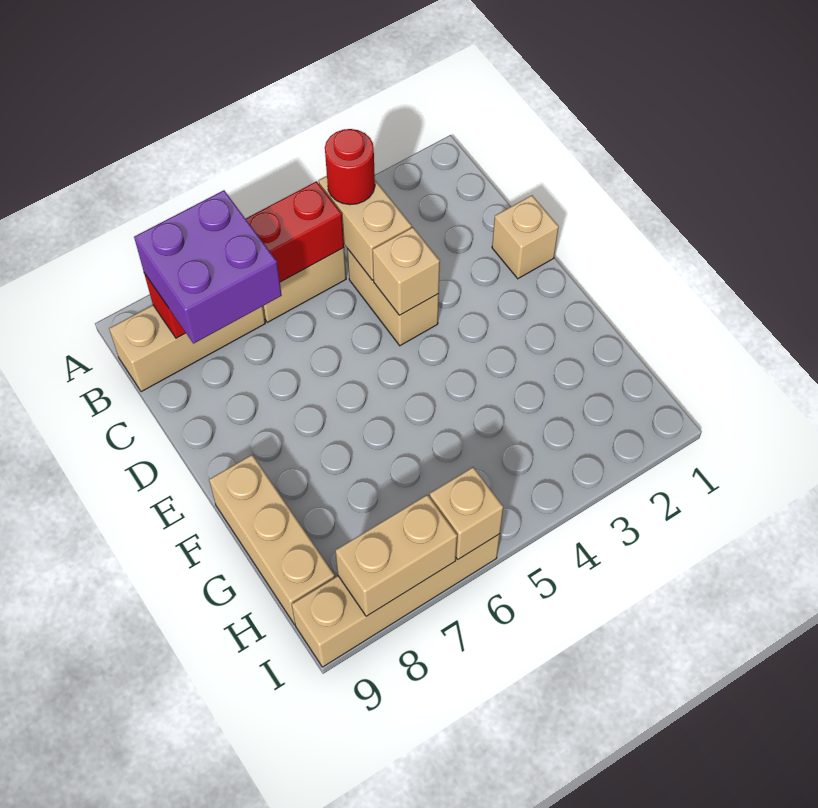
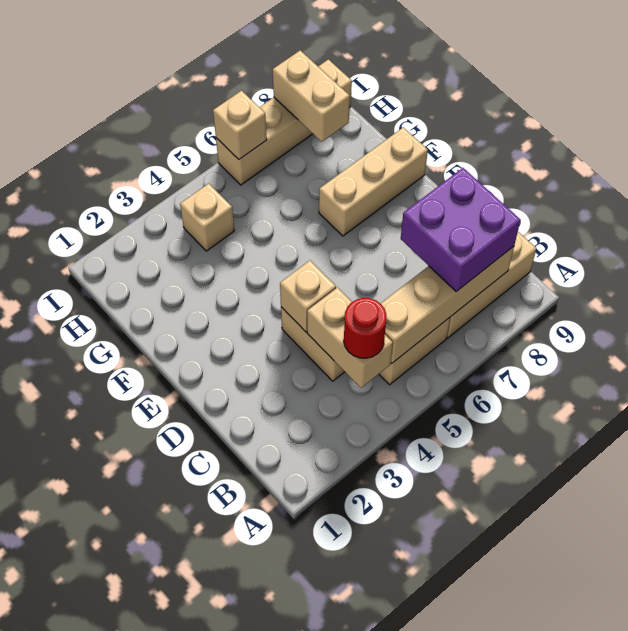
red 1x4 brick [144,181,344,338] -> tan 1x4 brick [381,246,514,363]
tan 1x1 brick [492,195,559,279] -> tan 1x1 brick moved to [180,183,234,251]
tan 1x3 brick [209,455,335,624] -> tan 1x3 brick turned to [319,127,428,236]
tan 1x2 brick [335,495,457,616] -> tan 1x2 brick turned to [273,50,350,142]

